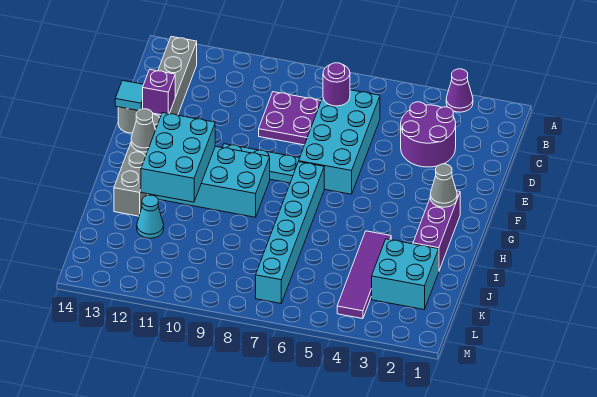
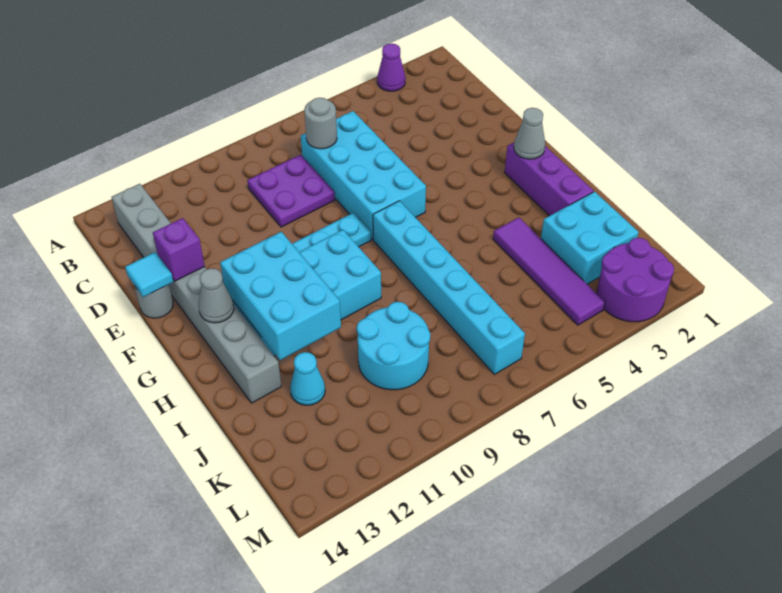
purple 2x2 round brick [401,102,456,167] -> purple 2x2 round brick moved to [597,238,674,322]
purple 1x1 round brick [323,63,350,106] -> grey 1x1 round brick [304,98,337,149]
none -> cyan 2x2 round brick [357,302,430,390]

